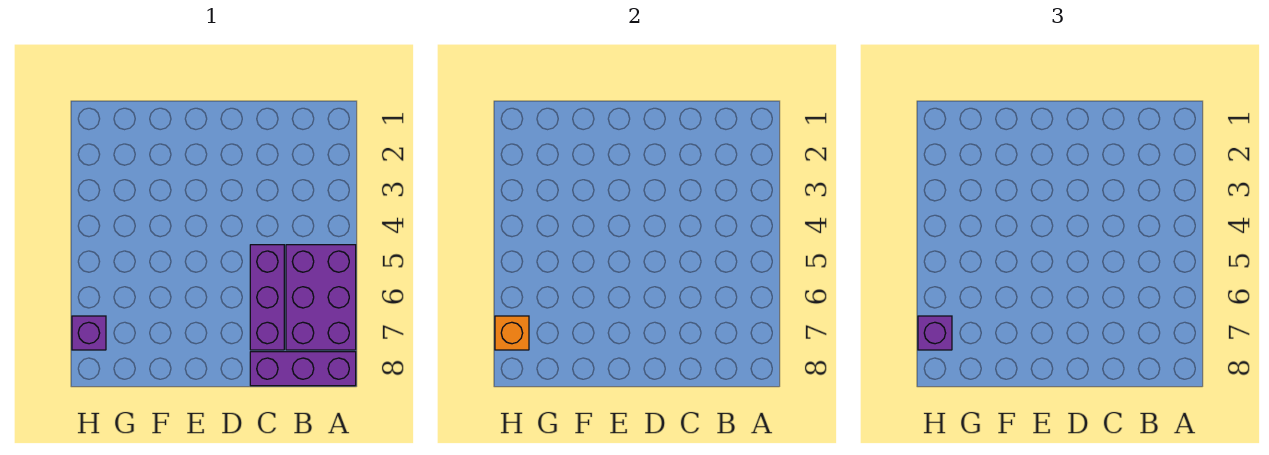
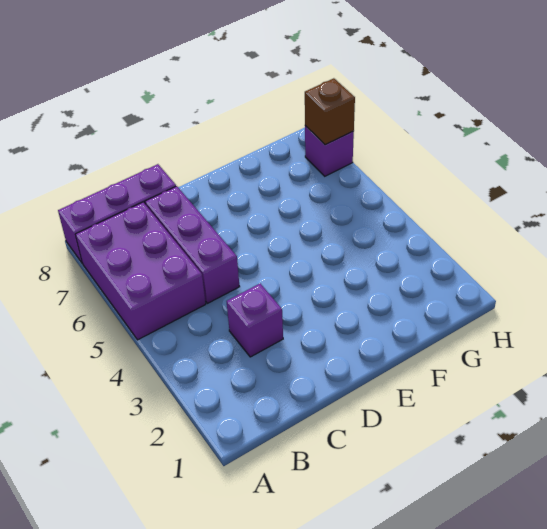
orange 1x1 brick [495,316,529,350] -> brown 1x1 brick [305,78,355,145]
purple 1x1 brick [918,316,952,350] -> purple 1x1 brick moved to [227,284,283,357]

